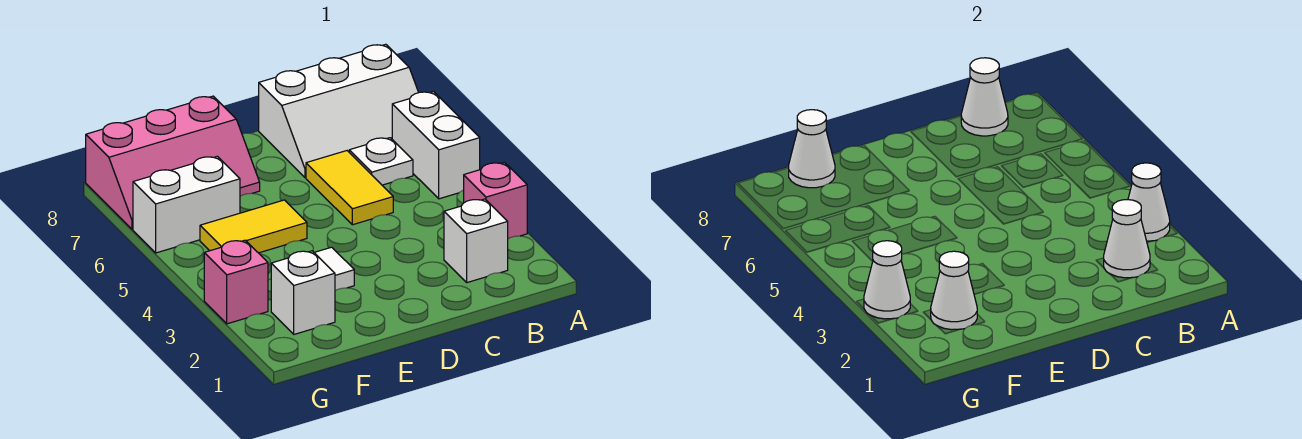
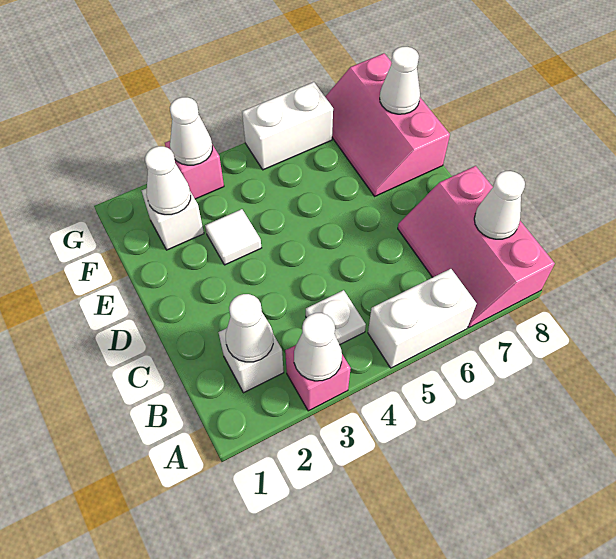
white 2x3 slope [259,44,419,177] -> pink 2x3 slope [398,166,555,328]
white 1x1 plate [349,138,413,185] -> white 1x1 plate moved to [306,290,366,345]
yellow 1x2 tile [306,151,393,225] -> none
yellow 1x2 tile [200,200,307,253] -> none
white 1x2 brick [133,156,240,253] -> white 1x2 brick turned to [242,82,333,170]

